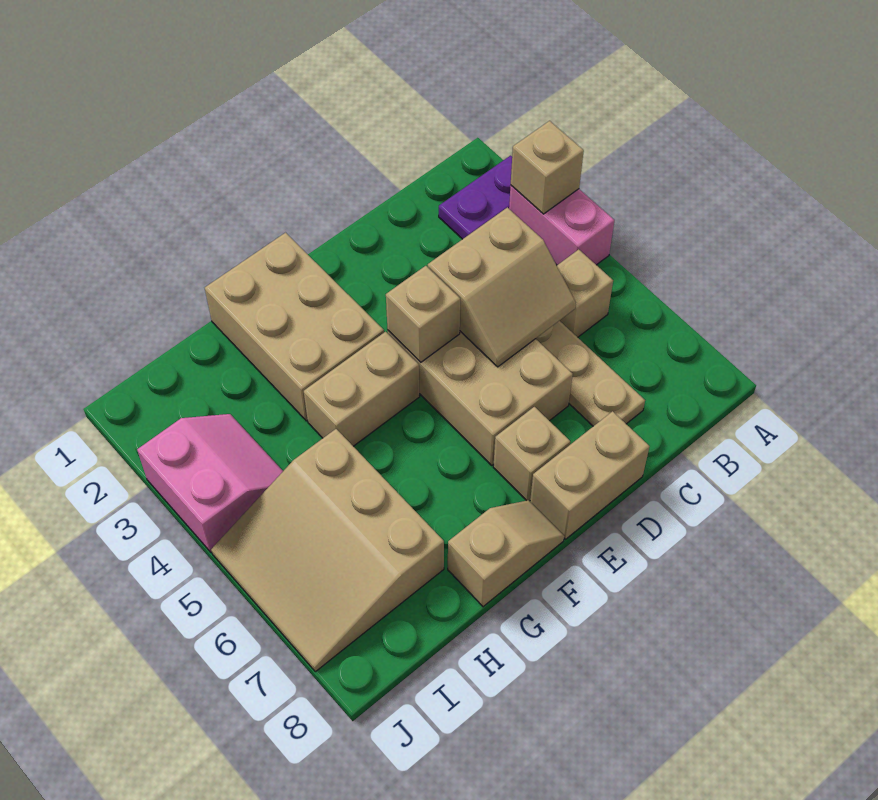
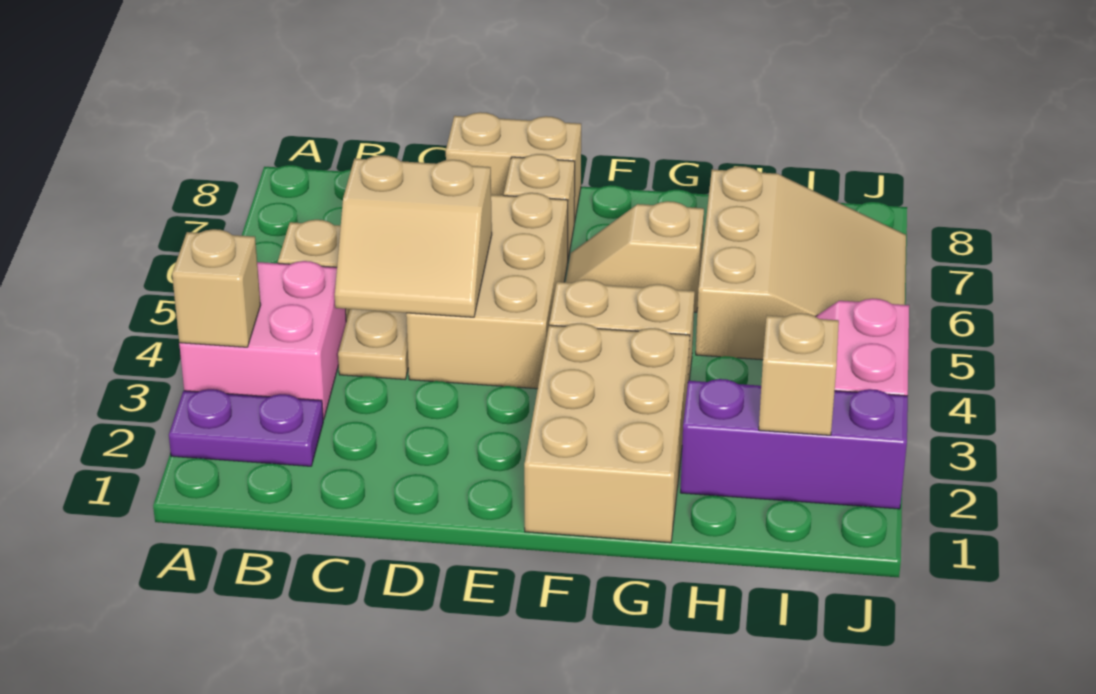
pink 1x2 brick [509,185,614,265] -> pink 2x2 brick [179,261,346,420]
tan 2x2 slope [428,207,576,367] -> tan 2x2 slope turned to [335,155,492,317]
tan 1x1 brick [386,266,460,362] -> tan 1x1 brick moved to [759,313,839,435]
tan 1x2 slope [448,500,564,607] -> tan 1x2 slope moved to [566,201,704,312]
none -> purple 1x3 brick [680,379,908,509]

